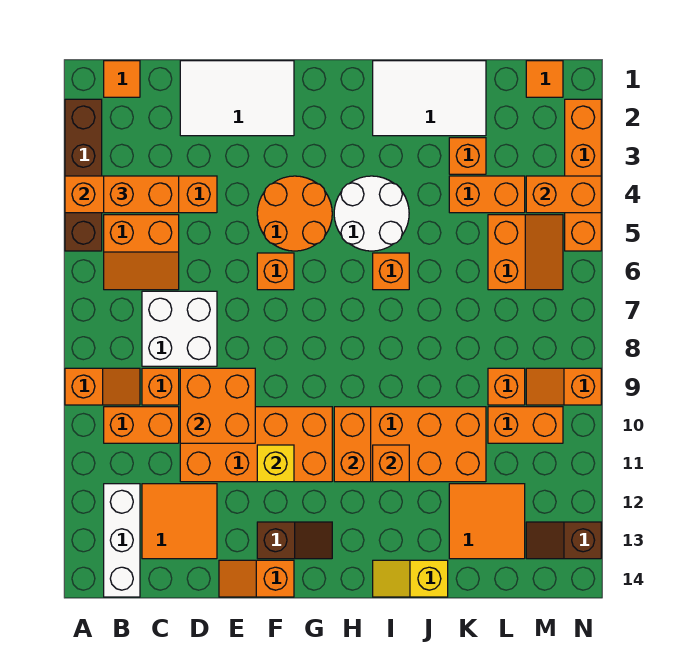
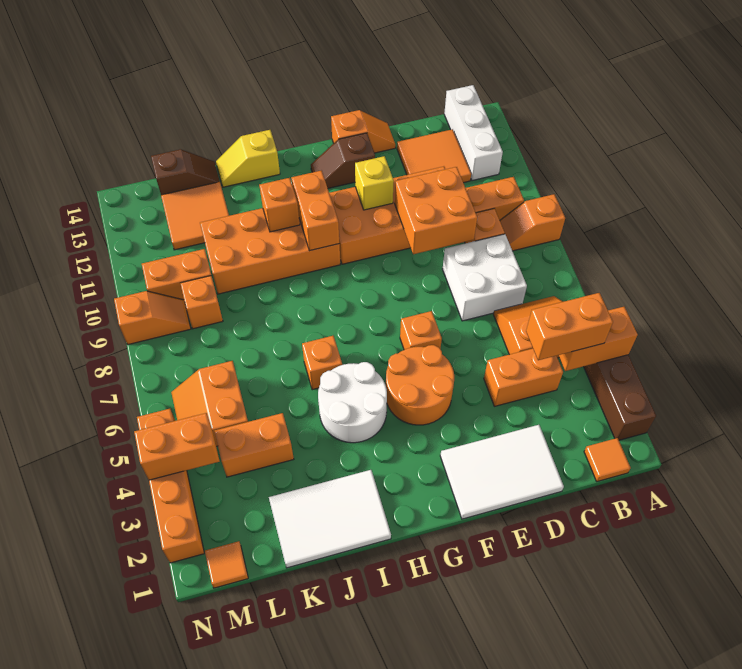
yellow 1x2 slope [373,560,448,597] -> yellow 1x2 slope turned to [216,130,280,187]
orange 1x1 brick [449,138,486,174] -> none
brown 1x2 slope [526,522,601,559] -> brown 1x2 slope moved to [151,149,220,195]

